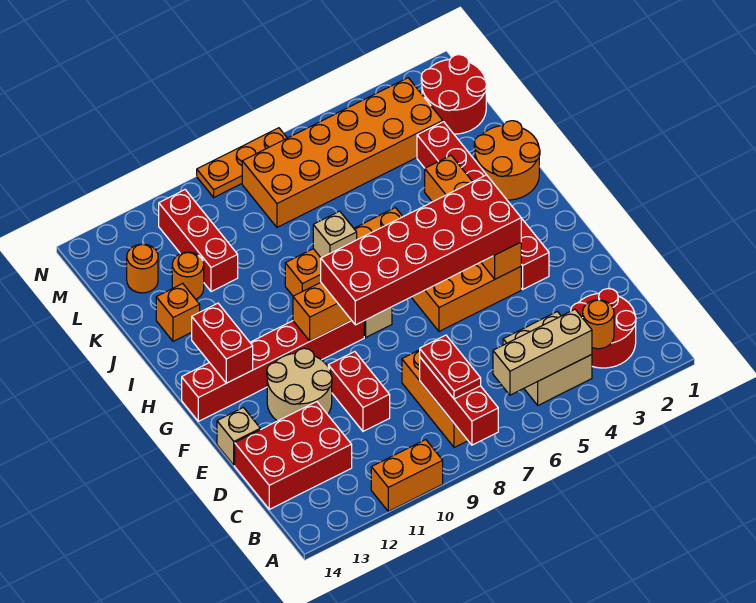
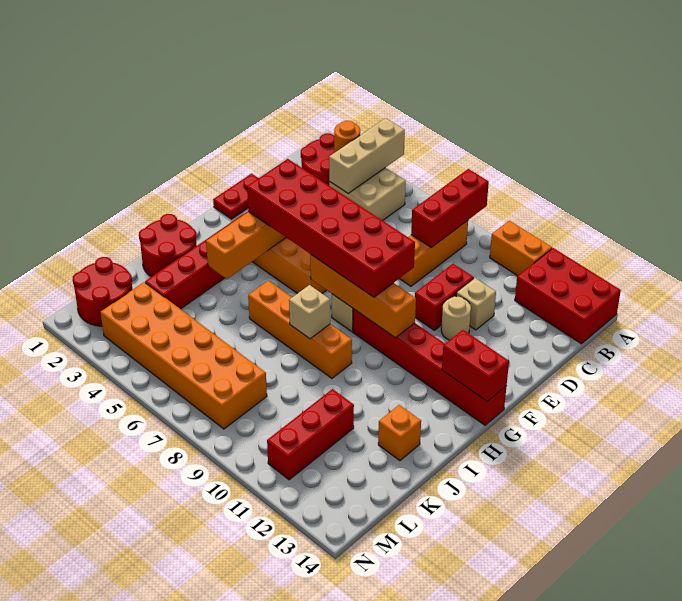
tan 1x3 brick [493,309,592,395] -> tan 1x3 brick turned to [329,118,405,193]
red 1x2 plate [420,335,481,399] -> red 1x2 plate moved to [213,174,258,219]
red 2x3 brick [235,402,352,509] -> red 2x3 brick moved to [515,248,621,344]
tan 2x2 round brick [267,348,332,421] -> tan 1x1 round brick [441,297,471,340]
tan 1x1 brick [217,407,260,465] -> tan 1x1 brick moved to [456,278,496,330]
red 1x2 brick [192,303,253,383] -> red 1x2 brick turned to [442,330,509,401]
orange 2x2 round brick [474,121,540,200] -> red 2x2 round brick [139,214,197,277]
orange 1x1 round brick [172,252,204,299] -> none
orange 1x1 round brick [127,244,158,293] -> none
orange 1x3 plate [197,128,287,197] -> none

